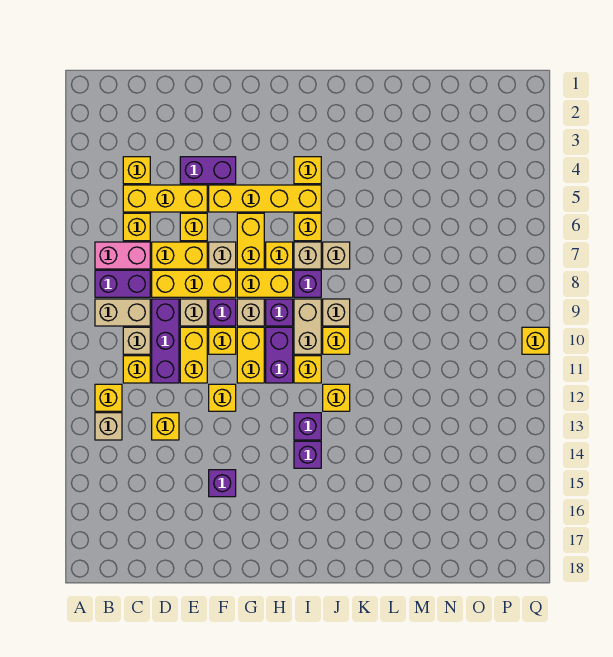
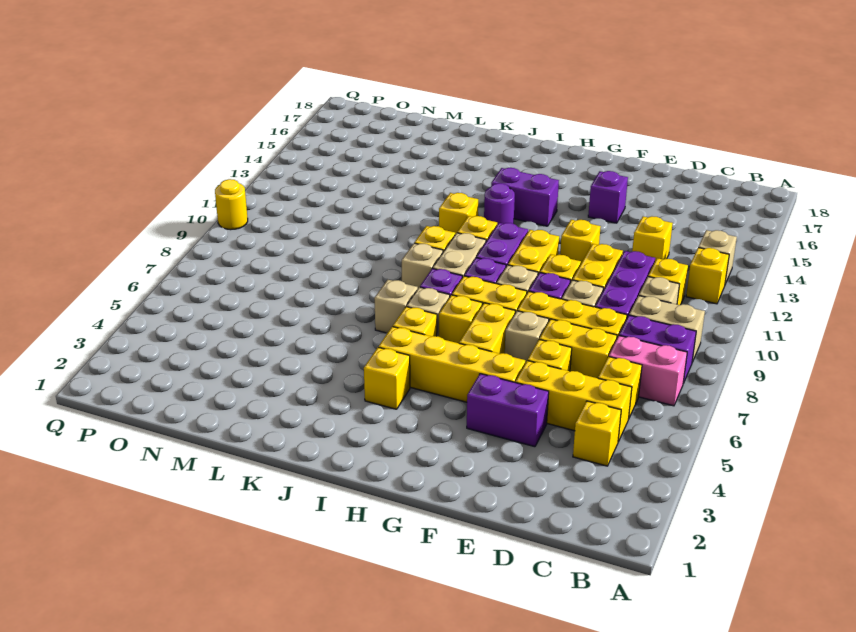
purple 1x1 brick [294,413,321,440] -> purple 1x1 round brick [484,183,515,225]
purple 1x1 brick [294,441,321,468] -> purple 1x2 brick [491,168,559,226]
yellow 1x1 brick [522,327,549,354] -> yellow 1x1 round brick [215,179,248,230]

